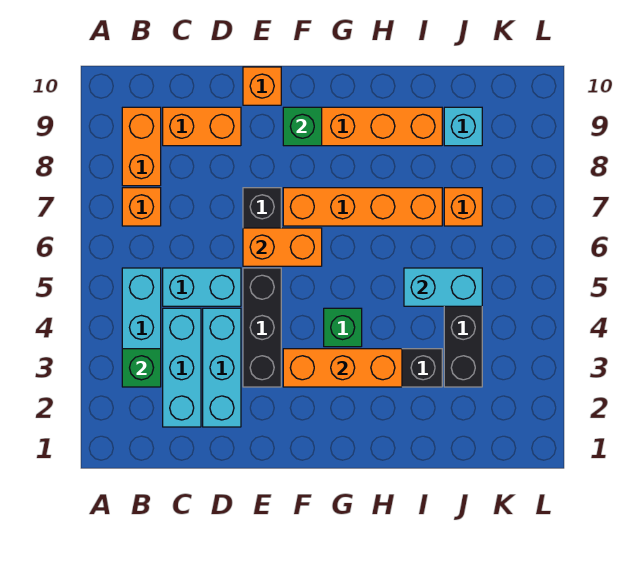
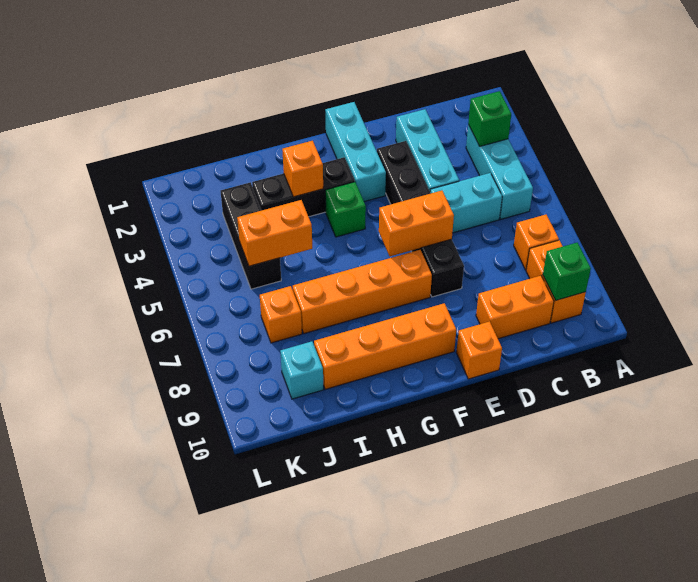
cyan 1x3 brick [163,308,201,427] -> cyan 1x3 brick moved to [325,102,386,202]
orange 1x3 brick [283,349,402,387] -> orange 1x1 brick [282,141,323,197]
green 1x1 brick [283,107,322,146] -> green 1x1 brick moved to [543,243,591,301]
cyan 1x2 brick [404,268,482,306] -> orange 1x2 brick [237,200,312,266]

